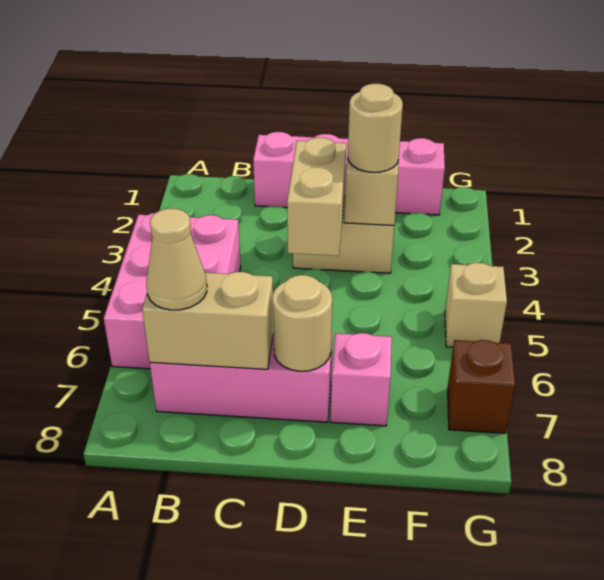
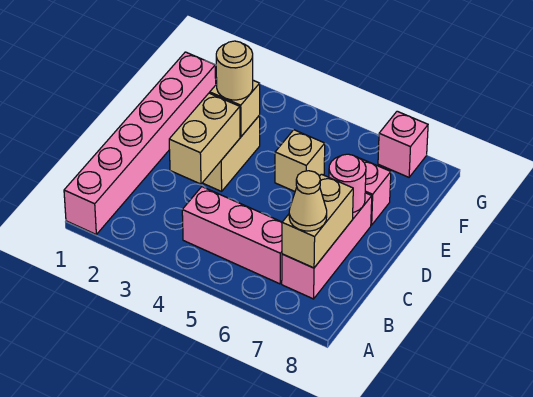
pink 2x3 brick [104,213,241,369] -> pink 1x3 brick [182,187,282,284]
pink 1x4 brick [253,132,445,215] -> pink 1x6 brick [64,52,216,234]
tan 1x2 brick [287,138,346,256] -> tan 1x2 brick turned to [169,93,240,184]
tan 1x1 round brick [272,275,332,371] -> pink 1x1 round brick [329,154,366,212]
tan 1x1 brick [445,263,507,347] -> tan 1x1 brick moved to [275,130,325,191]
brown 1x1 brick [448,340,515,433] -> pink 1x1 brick [378,111,428,177]

